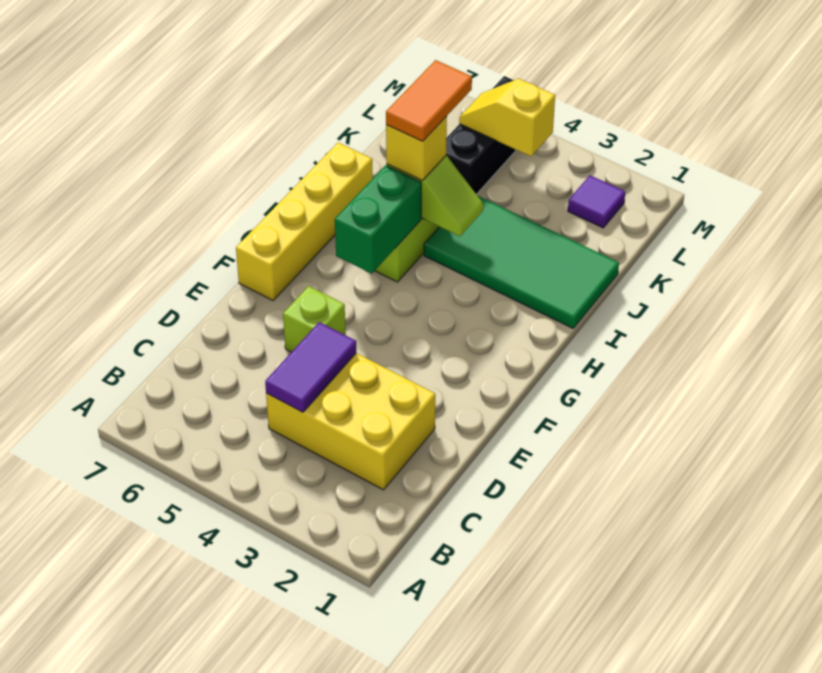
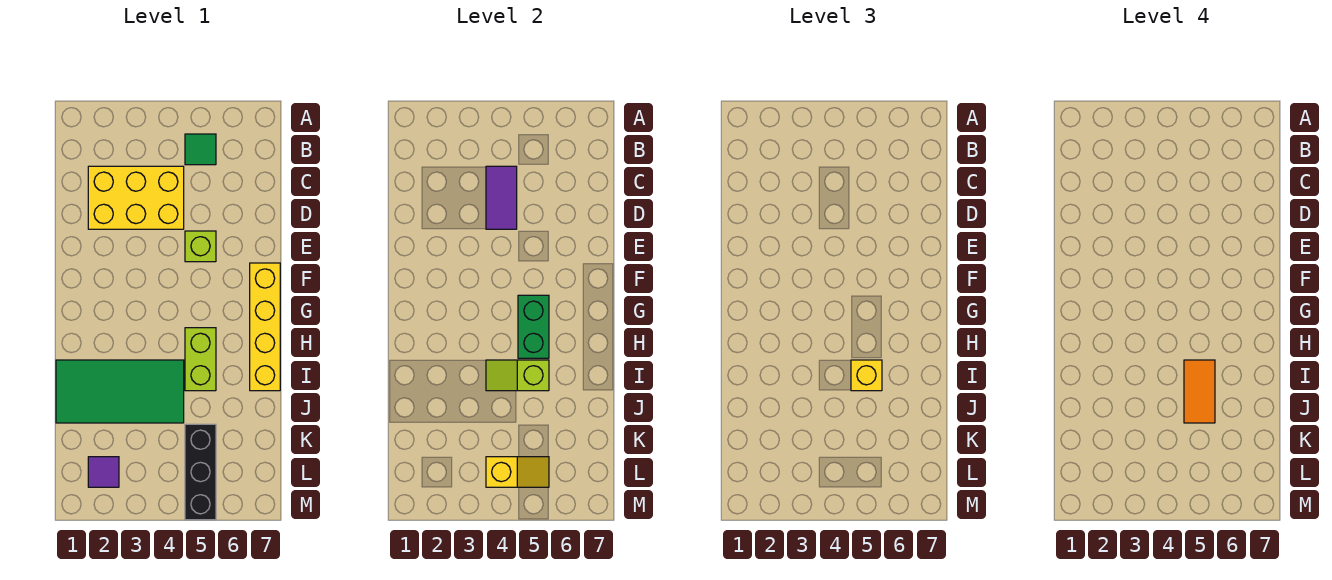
none -> green 1x1 tile [185,134,216,165]

